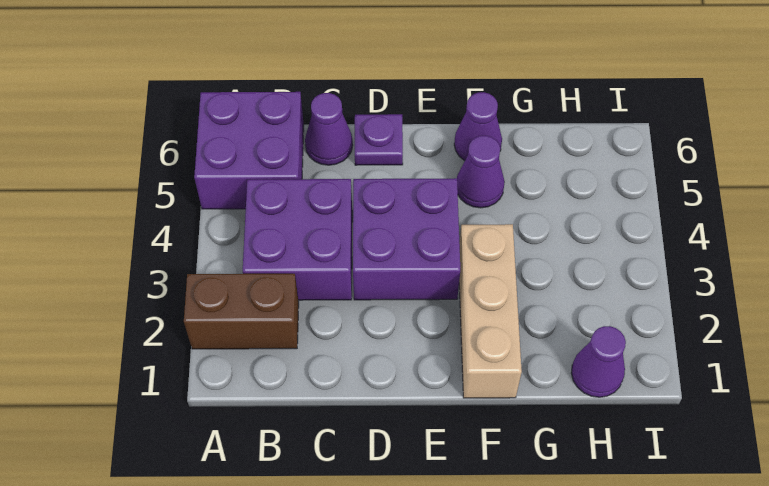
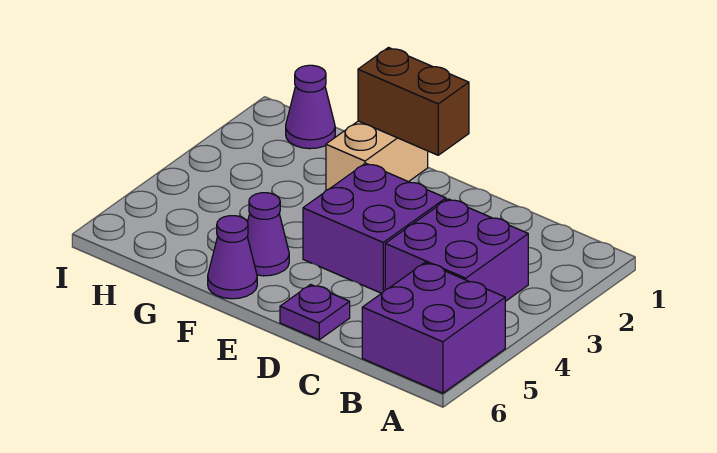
brown 1x2 brick [184,274,299,349] -> brown 1x2 brick moved to [358,48,469,155]
purple 1x1 cone [305,93,353,165] -> none
tan 1x3 brick [459,224,522,398] -> tan 1x2 brick [326,121,428,190]

